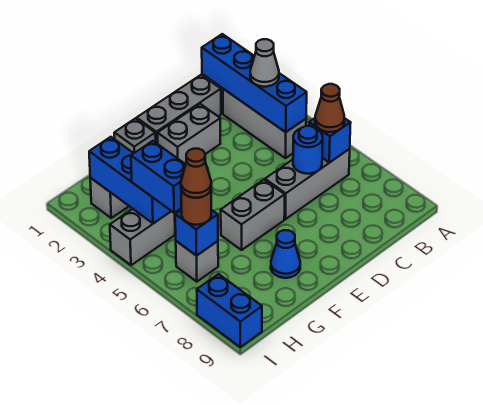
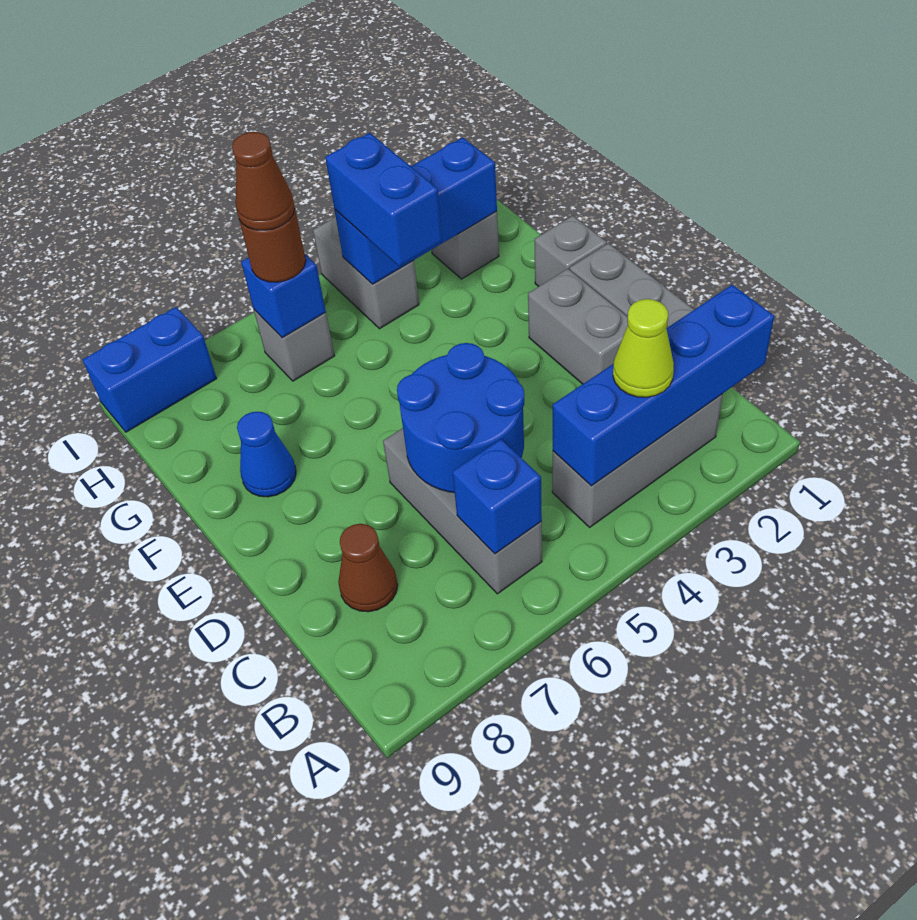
grey 1x1 cone [250,39,279,87] -> lime 1x1 cone [613,299,674,397]
brown 1x1 cone [315,84,344,132] -> brown 1x1 cone moved to [338,524,398,612]
blue 1x1 round brick [293,126,323,174] -> blue 2x2 round brick [397,343,524,493]
grey 1x2 brick [221,180,285,250] -> none
blue 1x2 brick [131,141,186,213] -> blue 1x2 brick turned to [325,133,442,266]

